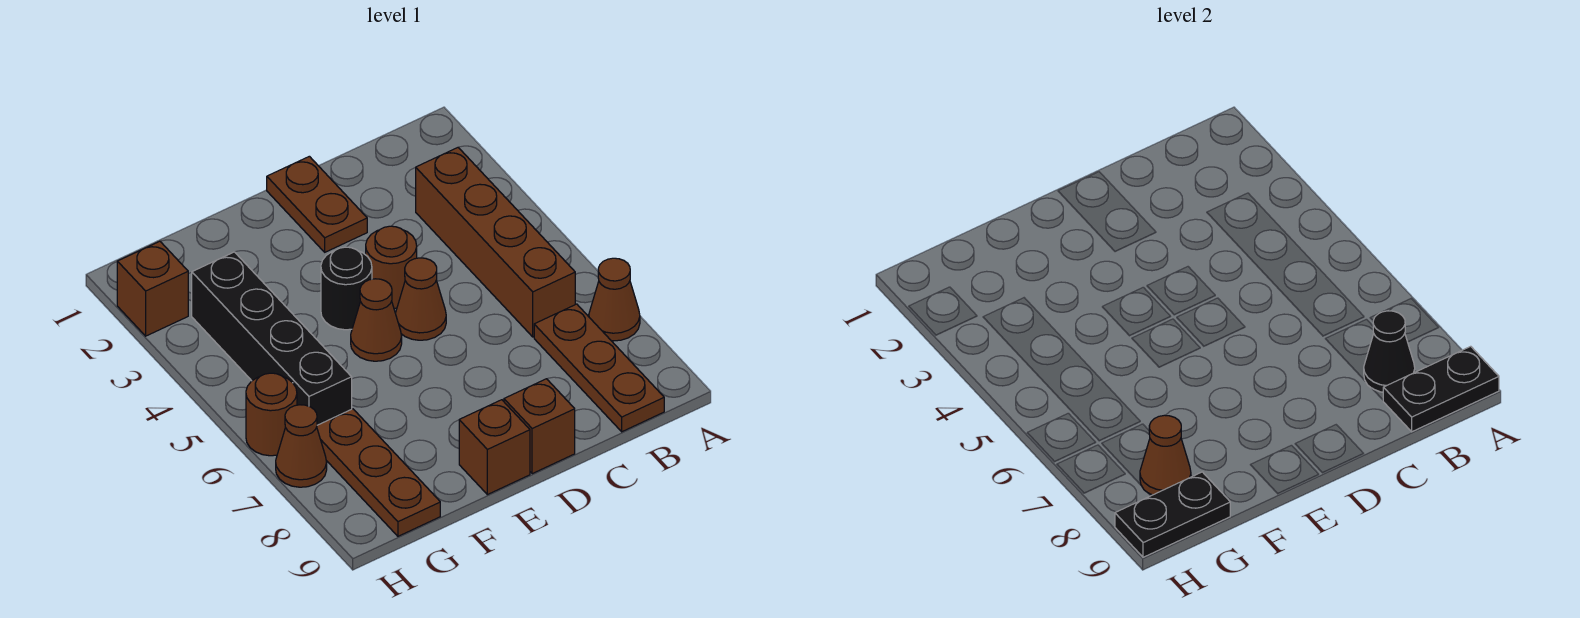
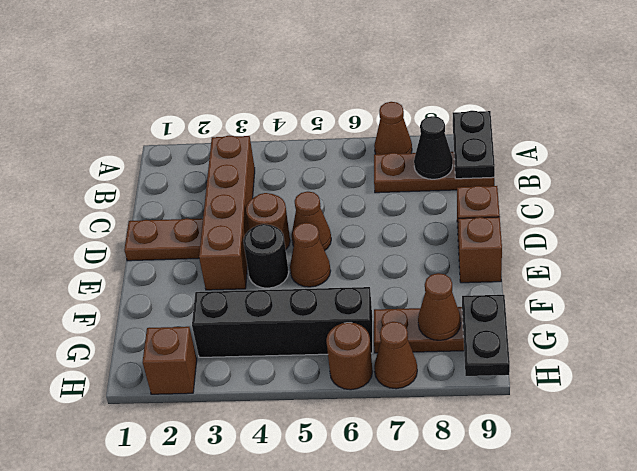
brown 1x4 brick [416,148,575,337] -> brown 1x4 brick turned to [199,136,255,290]

